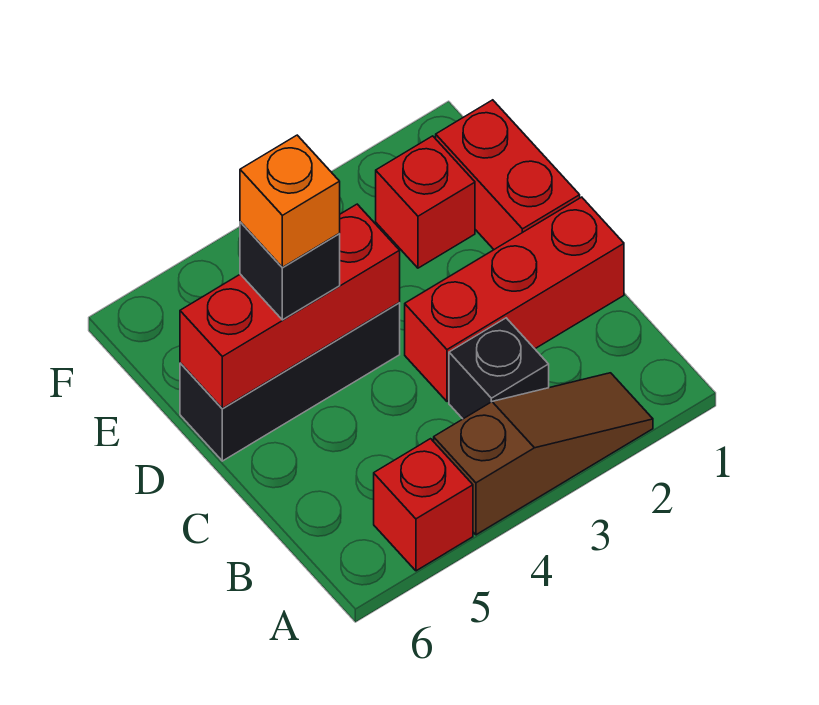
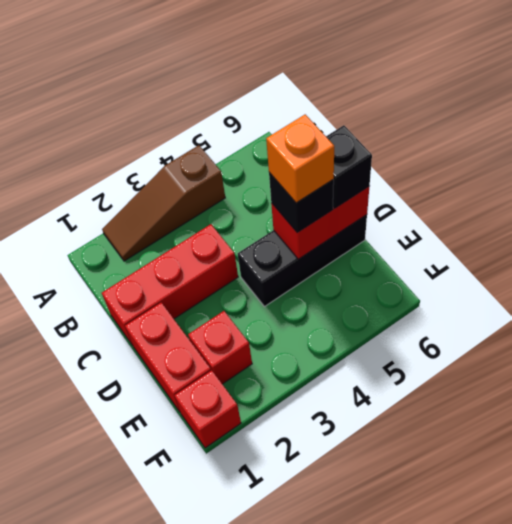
red 1x1 brick [374,439,473,571] -> red 1x1 brick moved to [175,370,241,448]
black 1x1 brick [449,318,549,419] -> black 1x1 brick moved to [326,125,372,208]
red 1x3 brick [180,204,400,408] -> red 1x2 brick [271,187,369,259]

